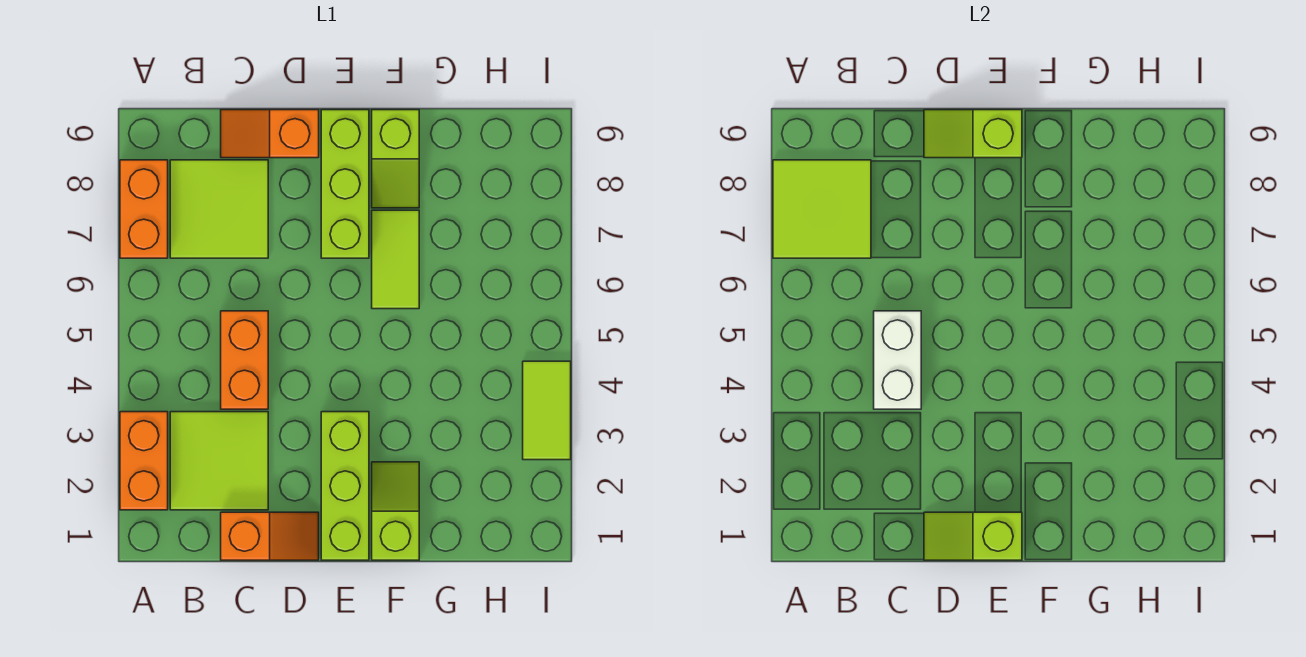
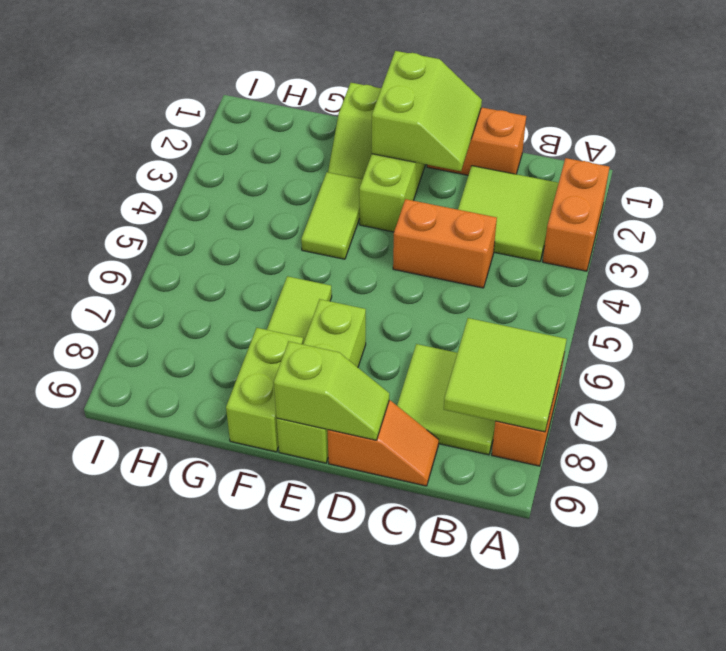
orange 1x2 brick [221,311,268,409] -> orange 1x2 brick turned to [393,199,497,288]
white 1x2 brick [874,311,921,409] -> none
lime 1x2 slope [924,512,1022,560] -> lime 2x2 slope [372,51,482,171]
lime 1x2 slope [372,110,419,208] -> lime 1x2 brick [226,328,303,452]
lime 1x2 tile [523,361,571,460] -> lime 1x2 tile moved to [301,172,362,259]

